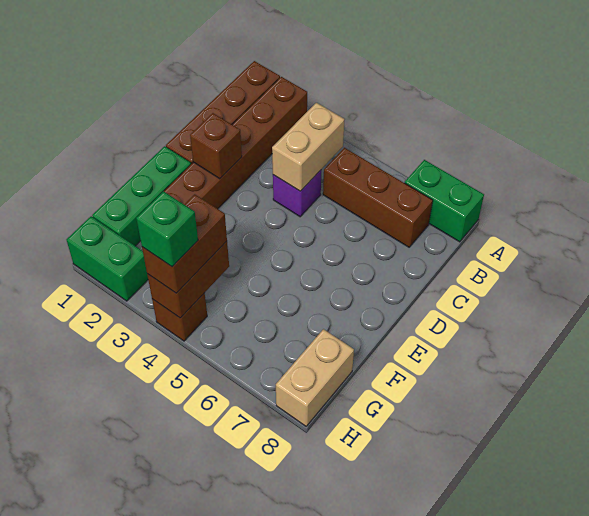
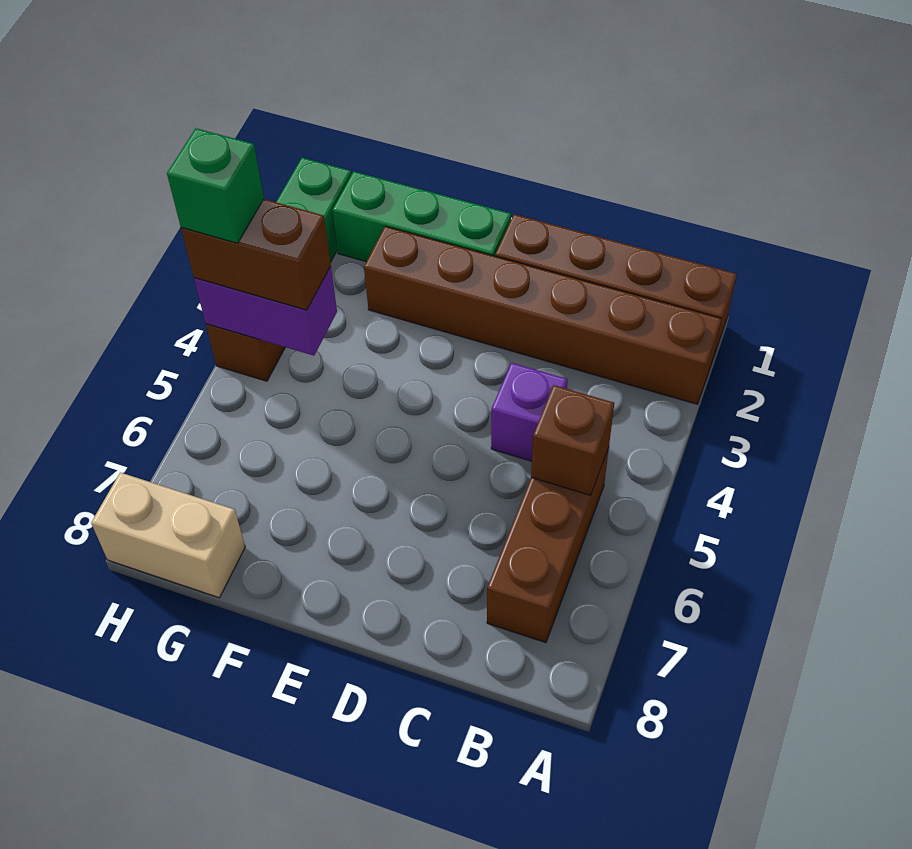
green 1x2 brick [405,160,484,242] -> none
tan 1x2 brick [272,103,345,191] -> none
brown 1x1 brick [190,113,242,179] -> brown 1x1 brick moved to [531,385,614,496]
brown 1x2 brick [147,241,229,318] -> purple 1x2 brick [194,266,337,356]

